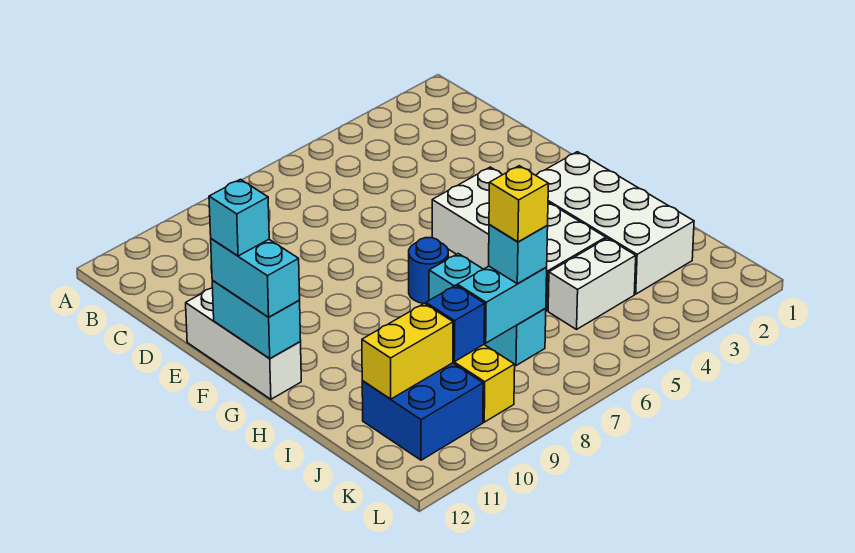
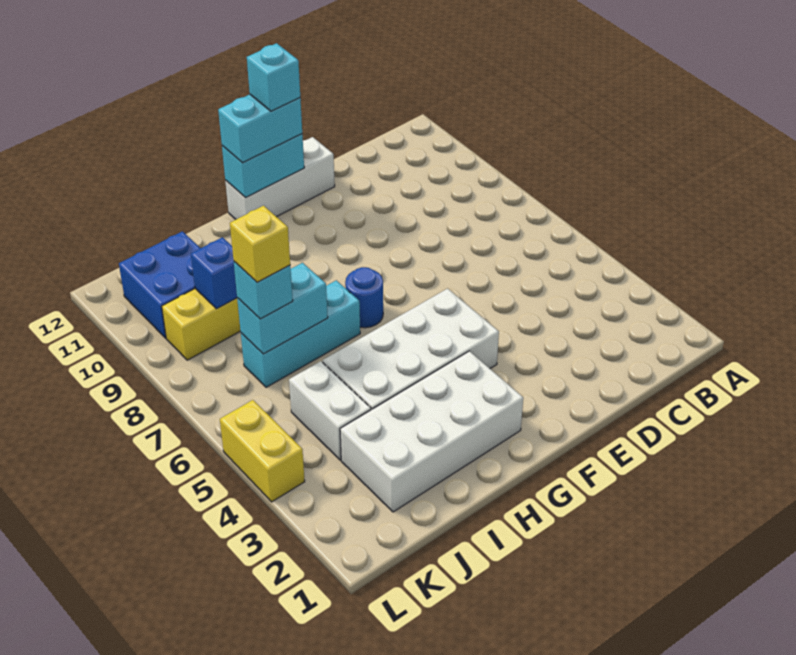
cyan 1x2 brick [457,266,547,343] -> cyan 1x2 brick turned to [237,263,328,354]
yellow 1x2 brick [362,303,453,399] -> yellow 1x2 brick moved to [220,400,305,502]

